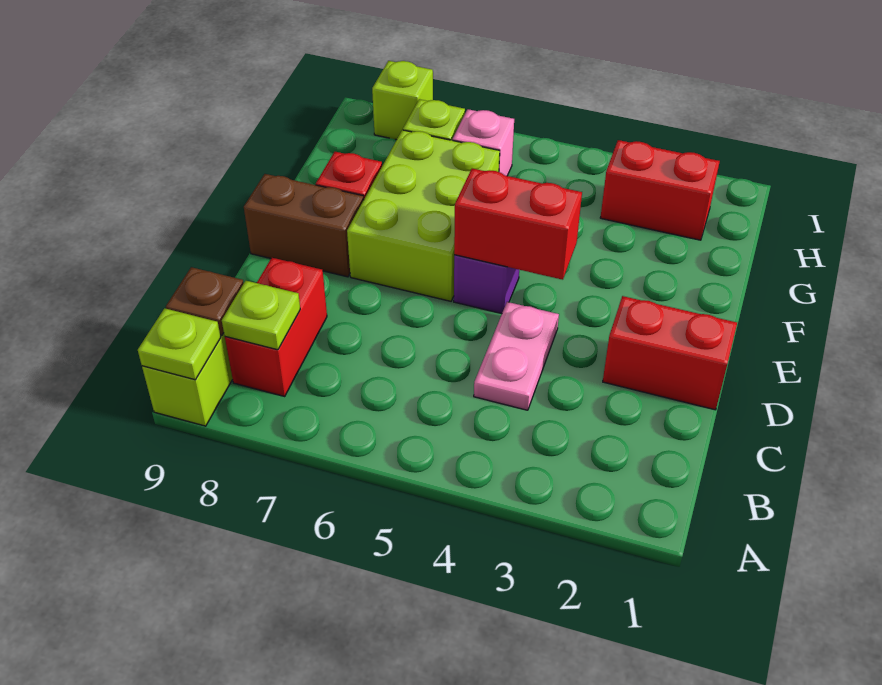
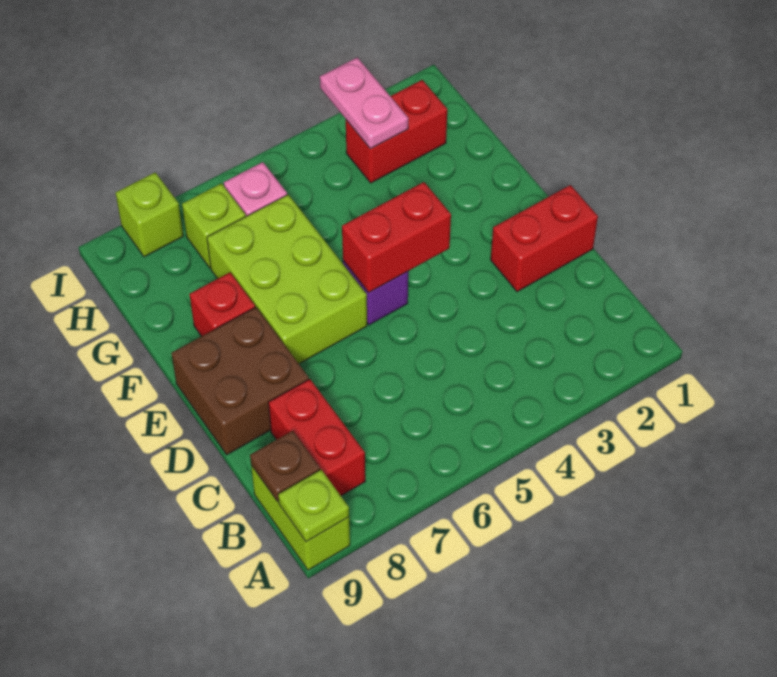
lime 1x1 plate [222,281,300,350] -> none
pink 1x2 plate [474,302,559,410] -> pink 1x2 plate moved to [320,57,408,149]
brown 1x2 brick [244,174,364,277] -> brown 2x2 brick [171,307,309,455]

